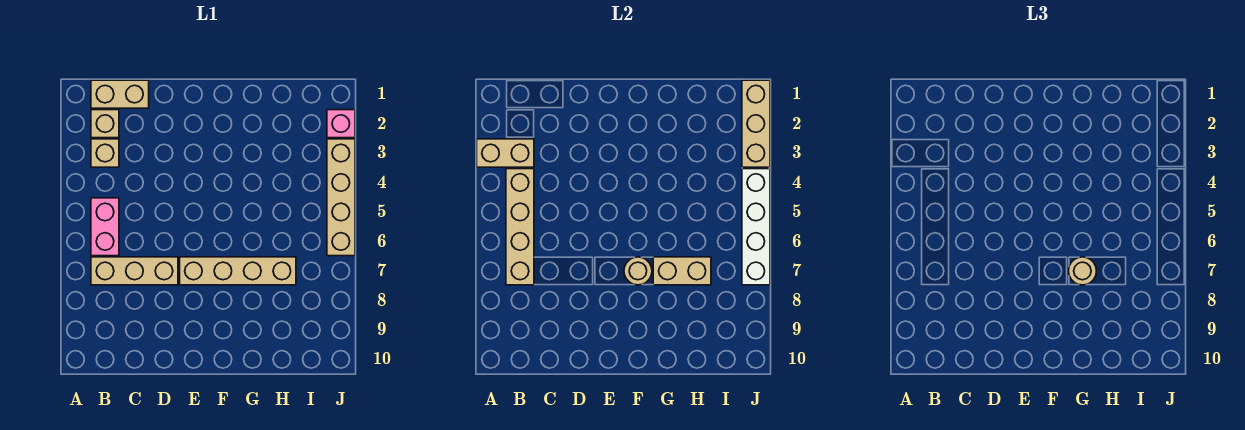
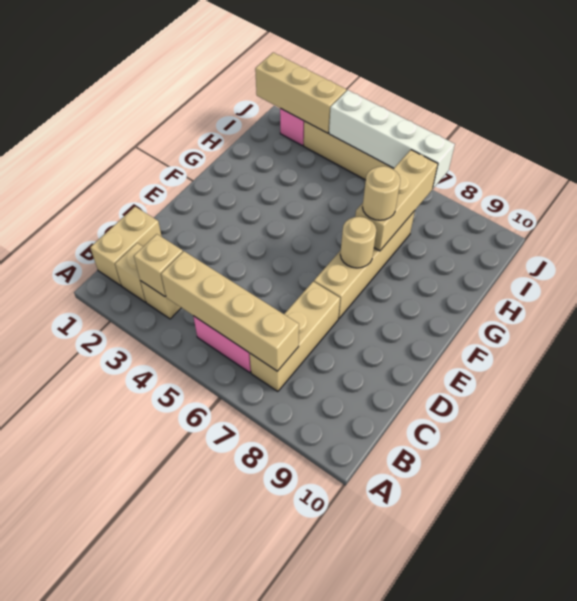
tan 1x2 brick [477,139,534,167] -> tan 1x1 brick [134,234,183,297]
tan 1x2 brick [653,257,711,285] -> tan 1x3 brick [355,150,438,251]

